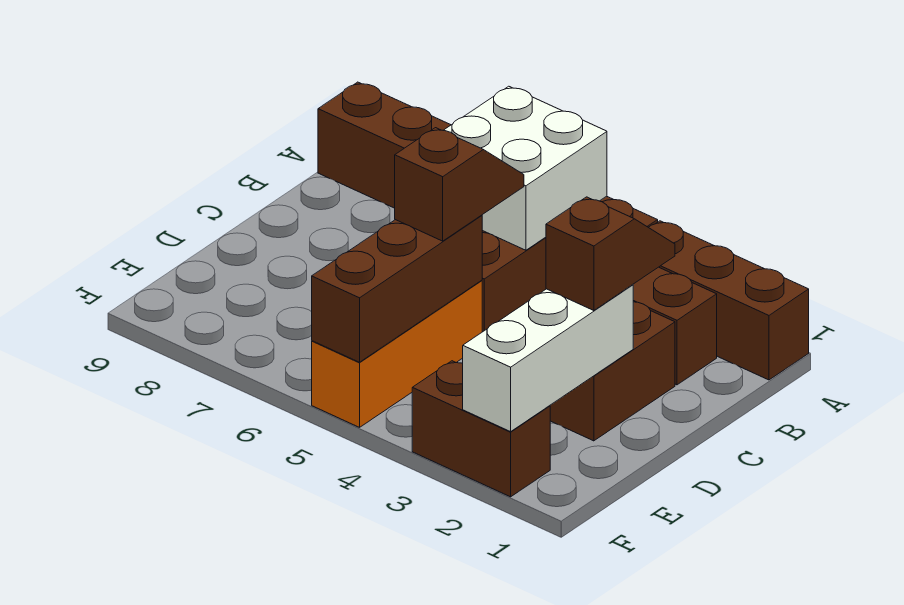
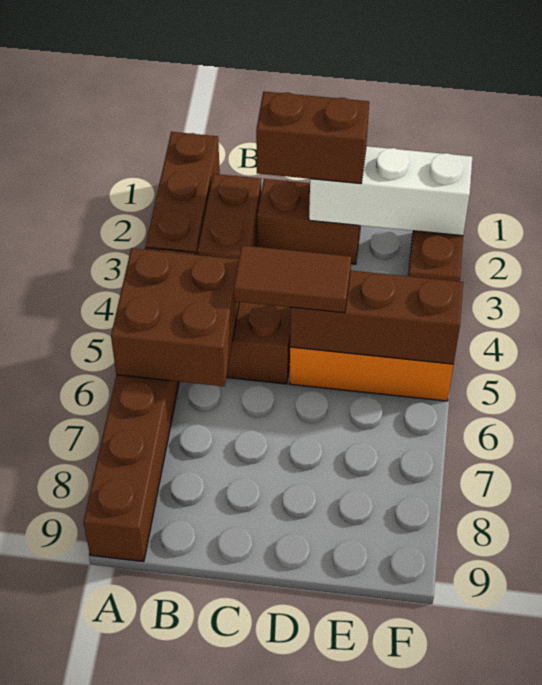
white 2x2 brick [443,86,607,250] -> brown 2x2 brick [111,248,239,386]
brown 1x2 slope [546,197,675,311] -> brown 1x2 brick [256,92,369,184]
brown 1x2 slope [395,128,524,241] -> brown 1x2 tile [234,245,351,313]

